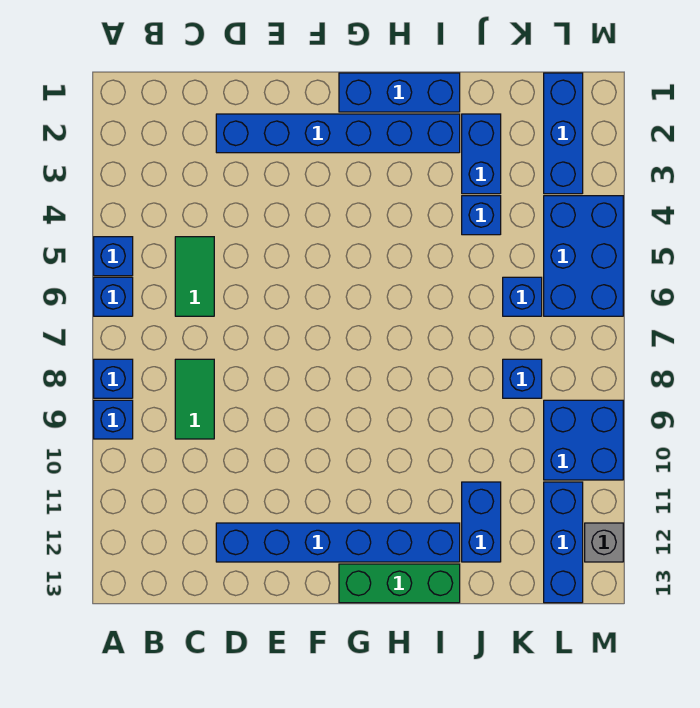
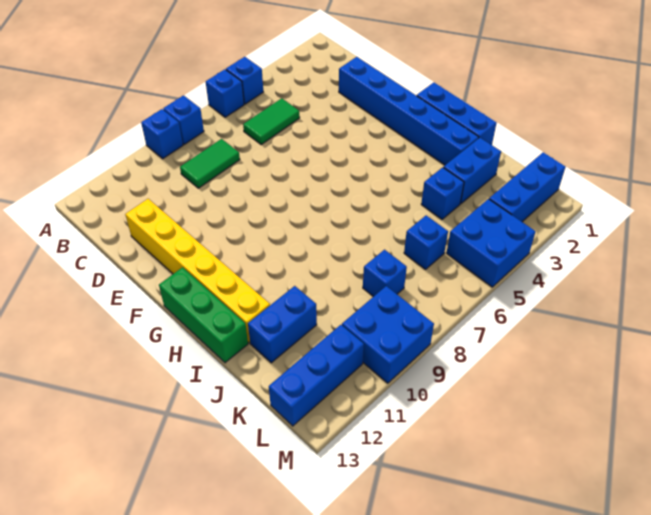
blue 1x6 brick [216,523,460,562] -> yellow 1x6 brick [125,199,270,343]
blue 2x3 brick [544,196,623,316] -> blue 2x2 brick [447,199,536,287]
grey 1x1 brick [585,523,623,562] -> none

